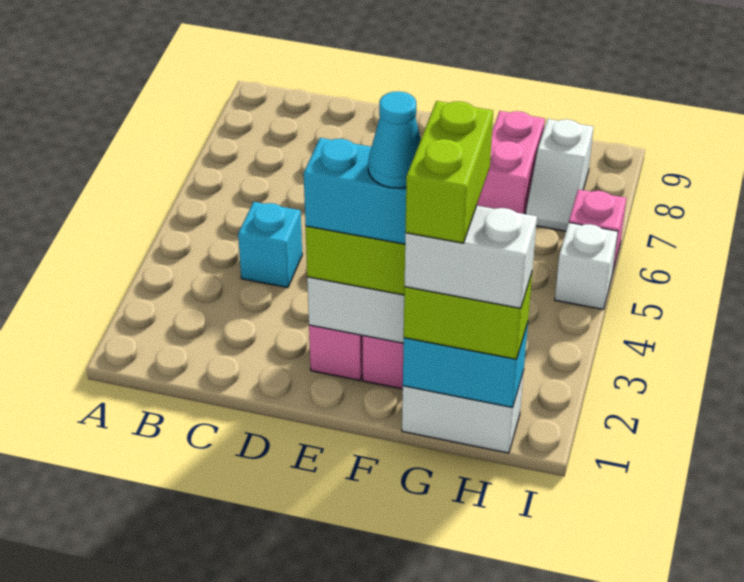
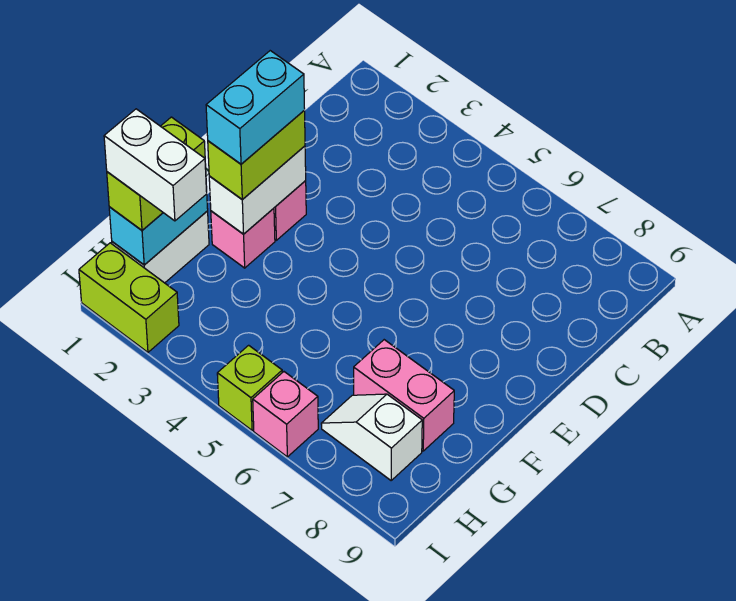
cyan 1x1 brick [238,202,302,288] -> none
cyan 1x1 cone [368,91,421,188] -> none
white 1x2 brick [405,206,537,308] -> white 1x2 brick turned to [104,109,207,221]
lime 1x2 brick [405,101,493,243] -> lime 1x2 brick moved to [79,243,179,352]
white 1x1 brick [555,223,618,309] -> lime 1x1 brick [217,345,282,430]

